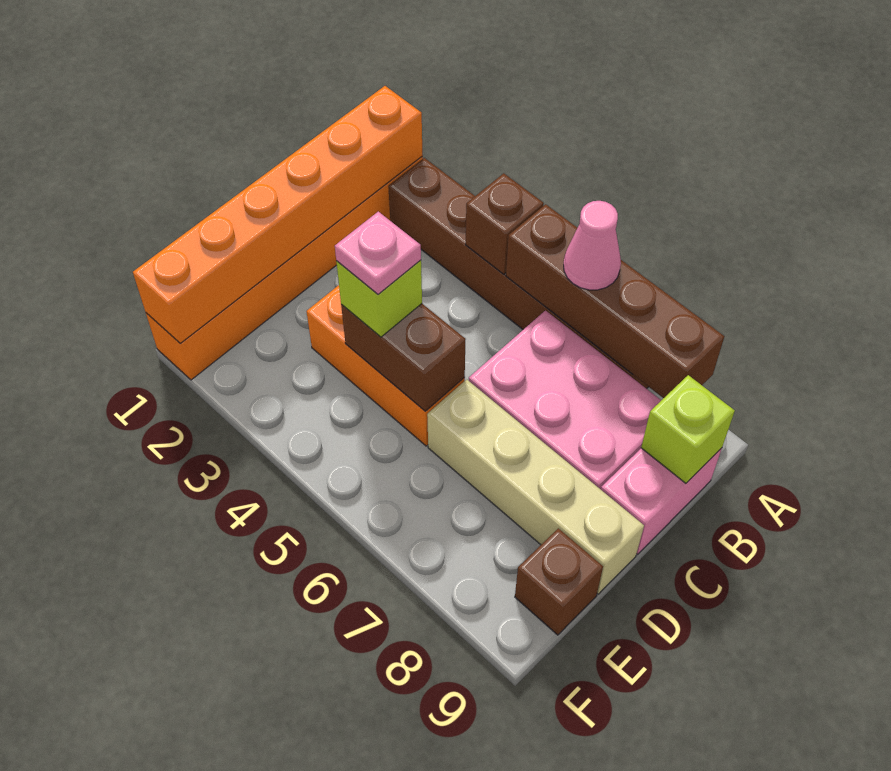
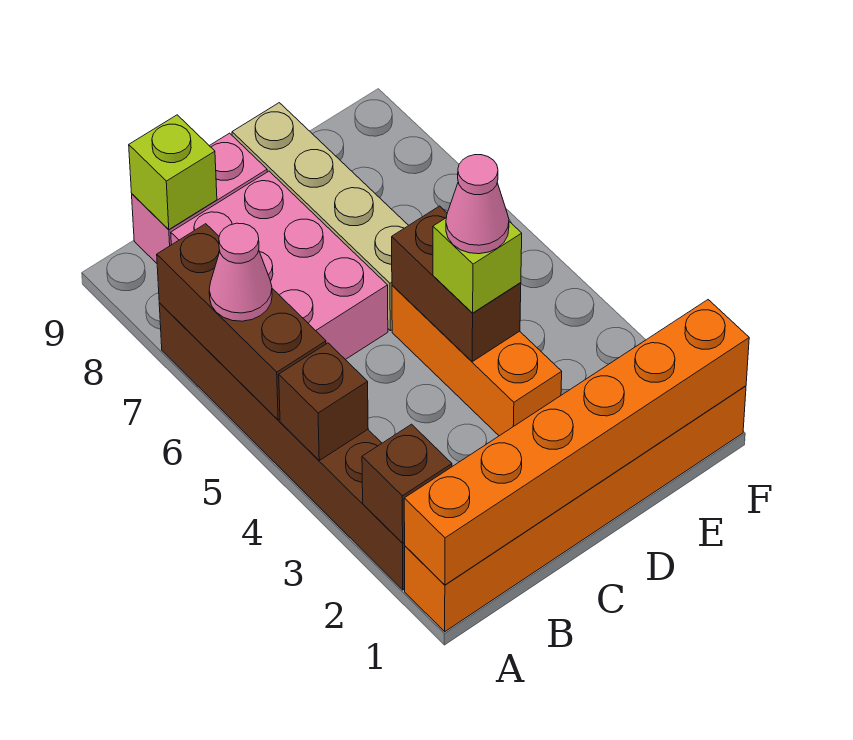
brown 1x4 brick [506,204,724,398] -> brown 1x3 brick [157,224,326,420]
pink 1x1 plate [335,212,421,294] -> pink 1x1 cone [446,155,509,254]
brown 1x1 brick [515,528,603,635] -> brown 1x1 brick moved to [362,424,452,543]

